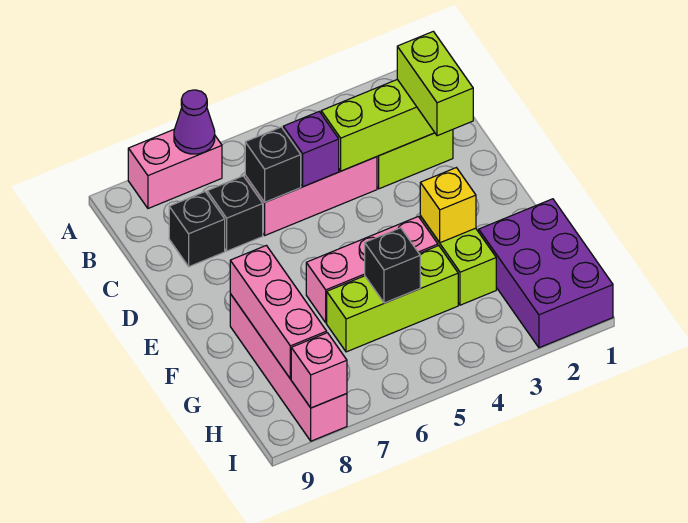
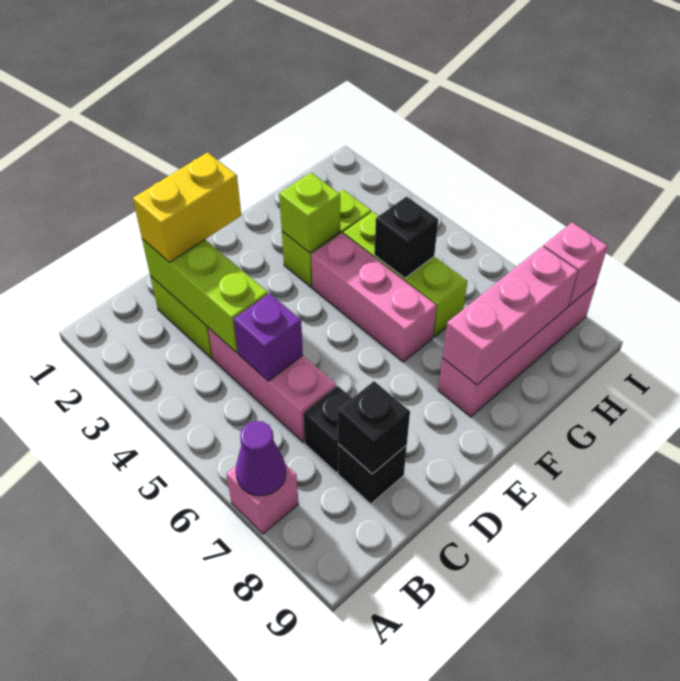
pink 1x2 brick [128,130,222,208] -> pink 1x1 brick [226,464,298,534]
lime 1x2 brick [397,31,473,136] -> yellow 1x2 brick [133,152,241,262]
black 1x1 brick [245,127,301,202] -> black 1x1 brick moved to [338,381,410,474]
yellow 1x1 brick [420,168,476,243] -> lime 1x1 brick [279,173,340,253]
purple 2x3 brick [479,199,613,348] -> none

